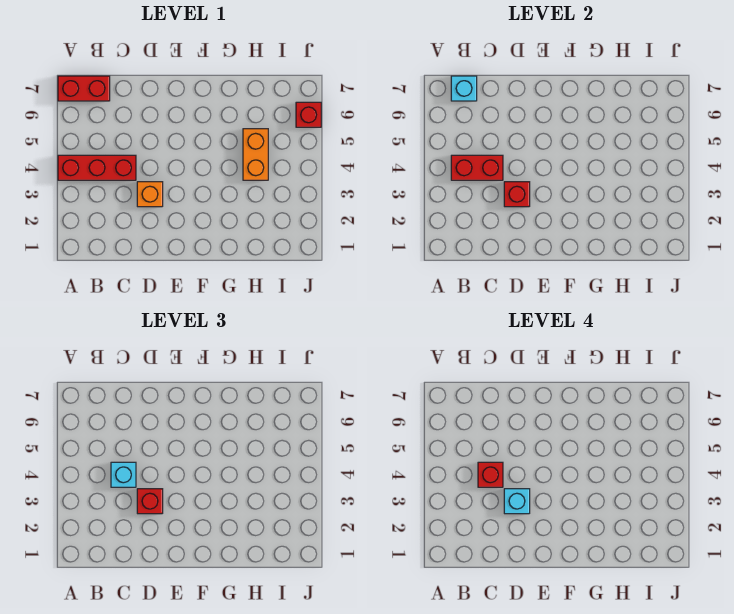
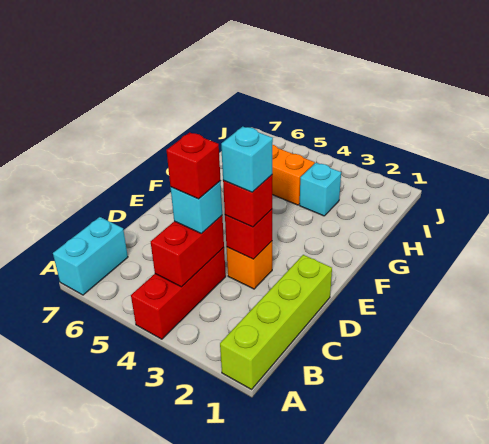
none -> lime 1x4 brick [220,255,332,389]
red 1x2 brick [58,76,110,101] -> cyan 1x2 brick [53,217,128,295]
cyan 1x1 brick [451,76,477,101] -> cyan 1x1 brick moved to [300,163,341,216]
red 1x1 brick [296,102,321,127] -> none

